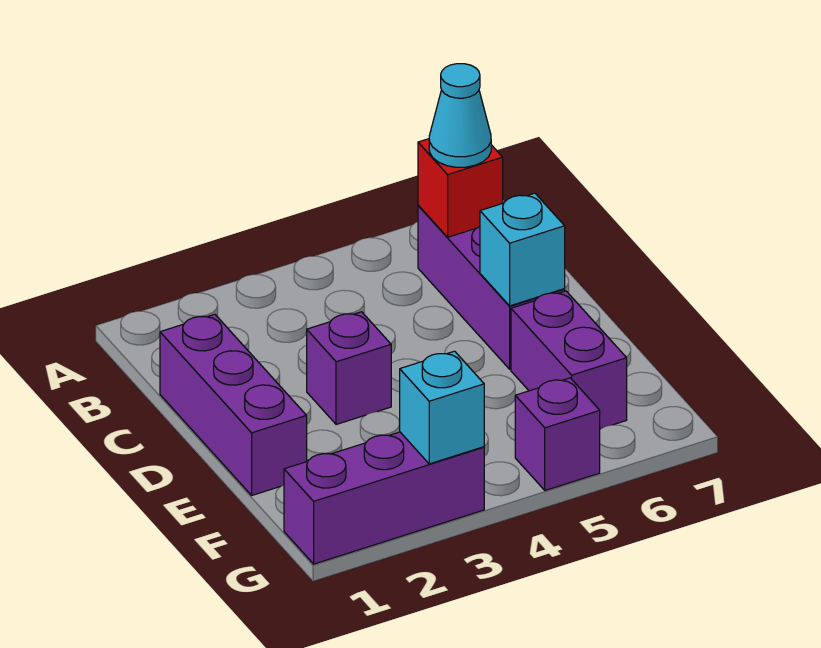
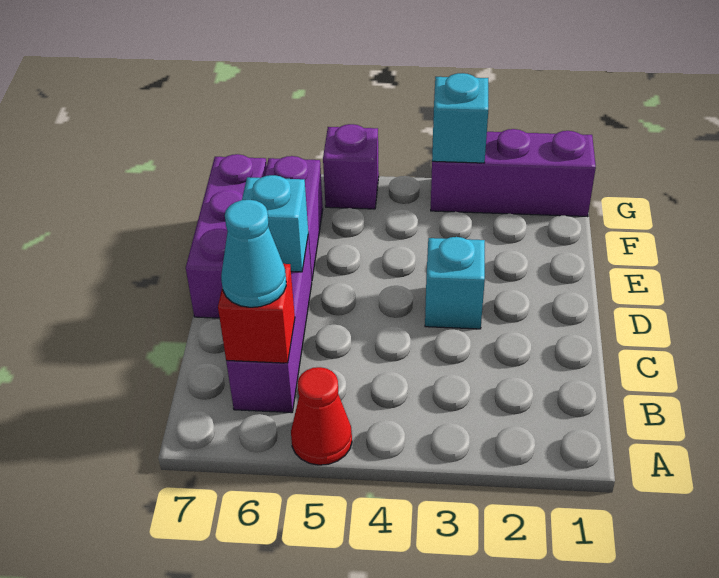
none -> red 1x1 cone [291,367,352,465]
purple 1x3 brick [160,314,307,495] -> purple 1x3 brick moved to [186,154,267,318]
purple 1x1 brick [307,312,391,424] -> cyan 1x1 brick [425,237,485,329]

